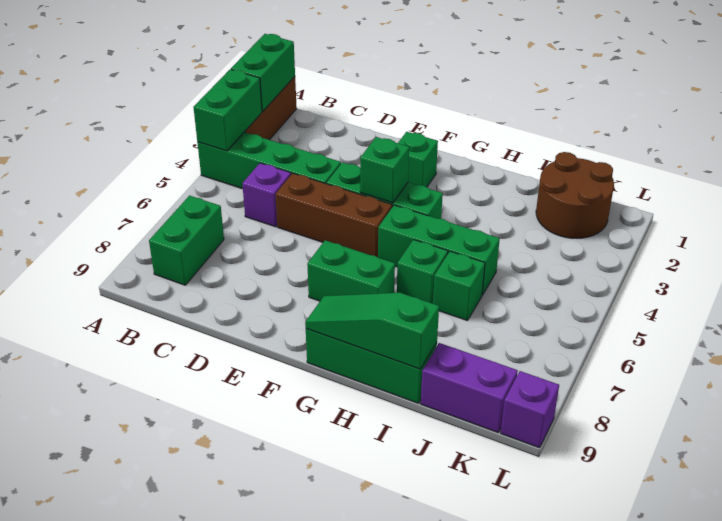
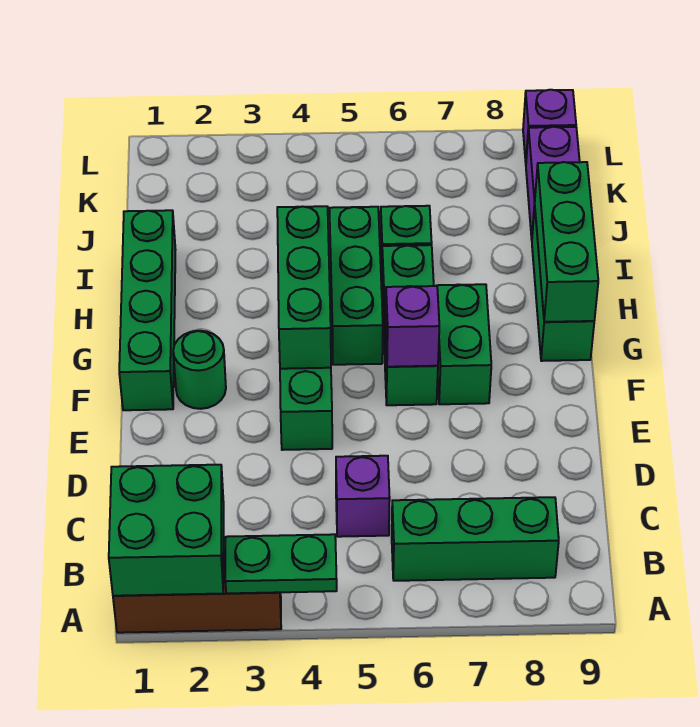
green 1x2 brick [231,34,295,111] -> green 2x2 brick [109,465,224,596]
green 1x2 brick [194,69,262,151] -> green 1x2 plate [225,534,337,593]
green 1x4 brick [197,132,341,189] -> green 1x4 brick moved to [119,210,176,410]
green 1x2 brick [149,196,224,285] -> green 1x3 brick [392,497,559,581]
brown 1x3 brick [275,173,392,257] -> none
green 1x1 brick [398,132,438,187] -> green 1x1 round brick [173,331,226,409]
green 1x1 brick [360,137,409,203] -> green 1x3 brick [277,206,331,369]
none -> purple 1x1 brick [386,286,439,367]
green 1x3 slope [305,293,439,369] -> green 1x3 brick [535,162,598,322]
green 1x1 brick [397,240,448,304] -> green 1x3 brick [382,245,438,405]
brown 2x2 round brick [536,152,614,238] -> none

